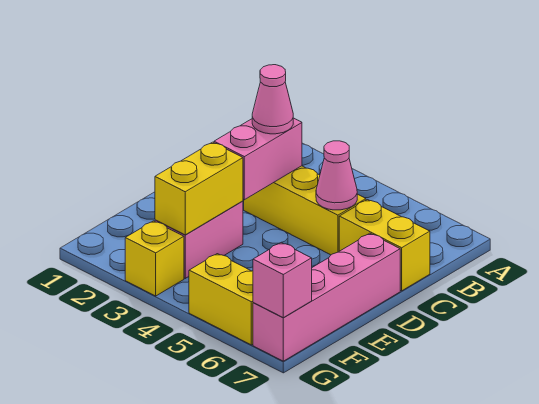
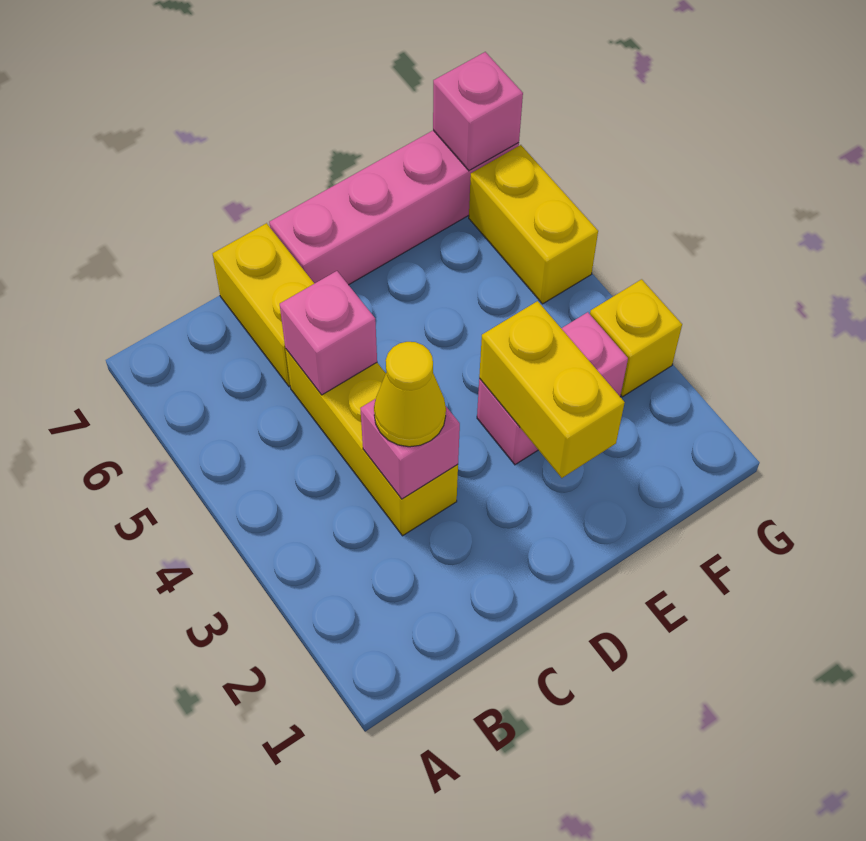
pink 1x2 brick [214,118,302,200] -> pink 1x1 brick [360,399,460,499]
pink 1x1 cone [252,65,293,134] -> yellow 1x1 cone [374,342,446,447]
pink 1x1 cone [316,141,357,210] -> pink 1x1 brick [280,271,377,395]
yellow 1x2 brick [155,142,243,235] -> yellow 1x2 brick turned to [479,301,625,478]

